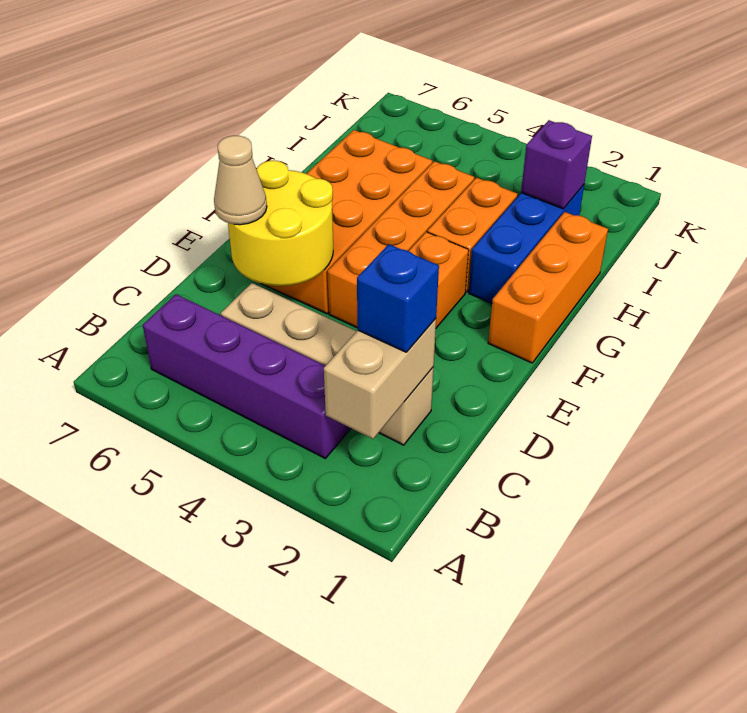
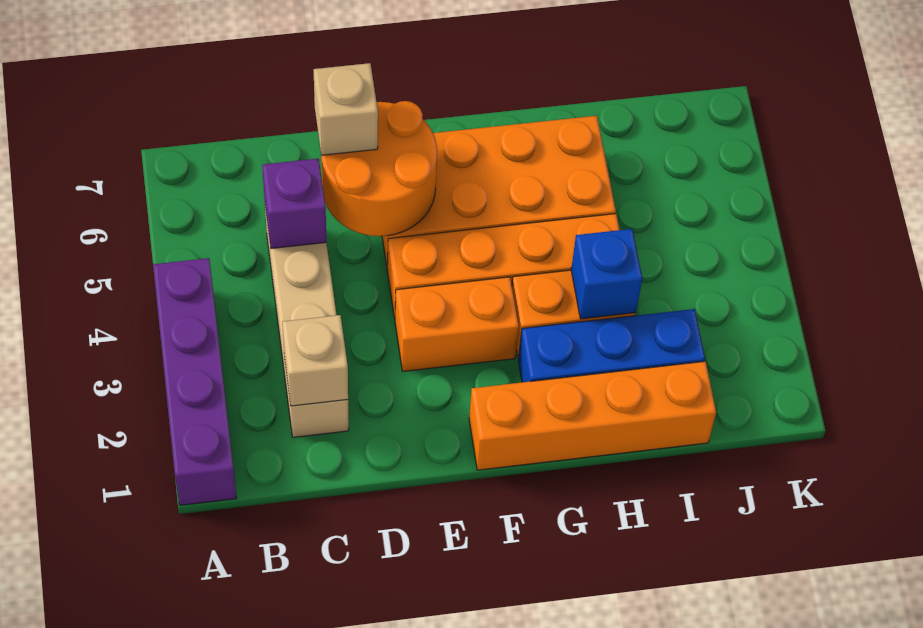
tan 1x2 brick [324,319,436,439] -> tan 1x1 brick [282,315,348,406]
purple 1x4 brick [143,294,351,458] -> purple 1x4 brick moved to [153,258,236,505]
blue 1x1 brick [357,244,439,352] -> blue 1x1 brick moved to [571,229,642,319]
yellow 2x2 round brick [228,161,333,286] -> orange 2x2 round brick [321,101,437,236]
tan 1x1 cone [214,136,267,225] -> tan 1x1 brick [313,63,378,155]
orange 1x3 brick [488,212,608,363] -> orange 1x4 brick [469,361,716,470]
purple 1x1 brick [521,120,592,209] -> purple 1x1 brick moved to [262,158,326,248]

